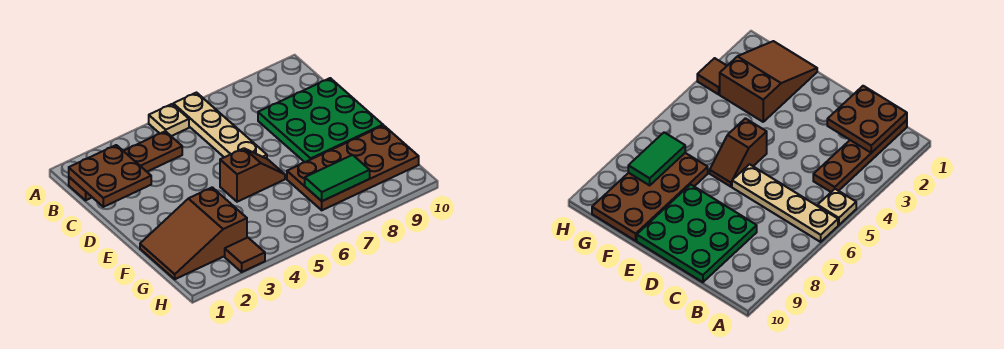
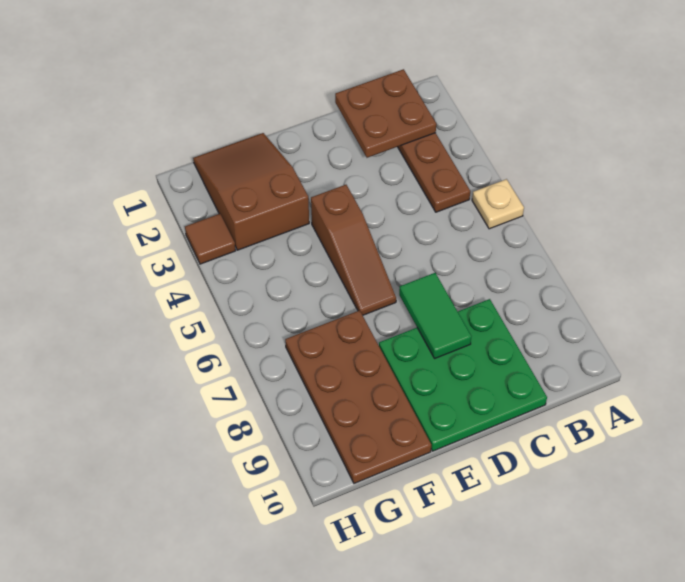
tan 1x4 plate [173,93,267,159] -> none
brown 1x2 slope [220,148,285,202] -> brown 1x3 slope [311,185,396,315]
green 1x2 tile [305,155,370,201] -> green 1x2 tile moved to [399,273,471,358]

